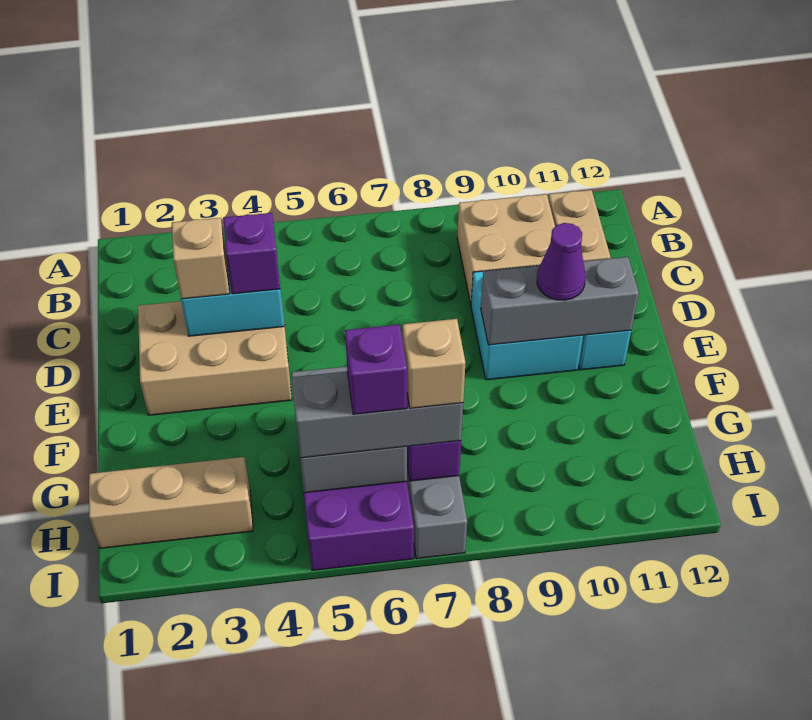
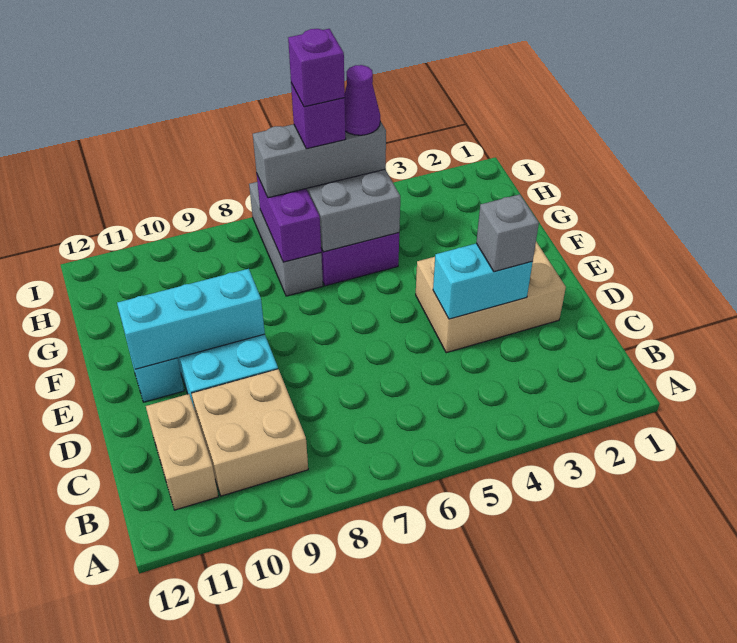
tan 1x1 brick [172,218,230,299] -> grey 1x1 brick [476,194,539,272]
purple 1x1 brick [223,213,280,294] -> purple 1x1 brick moved to [288,29,345,107]
grey 1x3 brick [481,257,639,345] -> cyan 1x3 brick [117,269,265,369]
purple 1x1 cone [537,223,586,300] -> purple 1x1 cone moved to [345,65,380,135]
tan 1x3 brick [89,457,253,548] -> none
tan 1x1 brick [403,319,465,408] -> none

